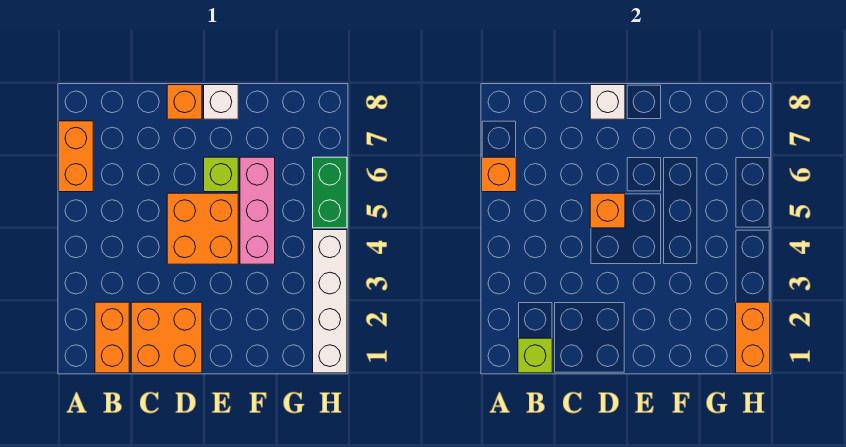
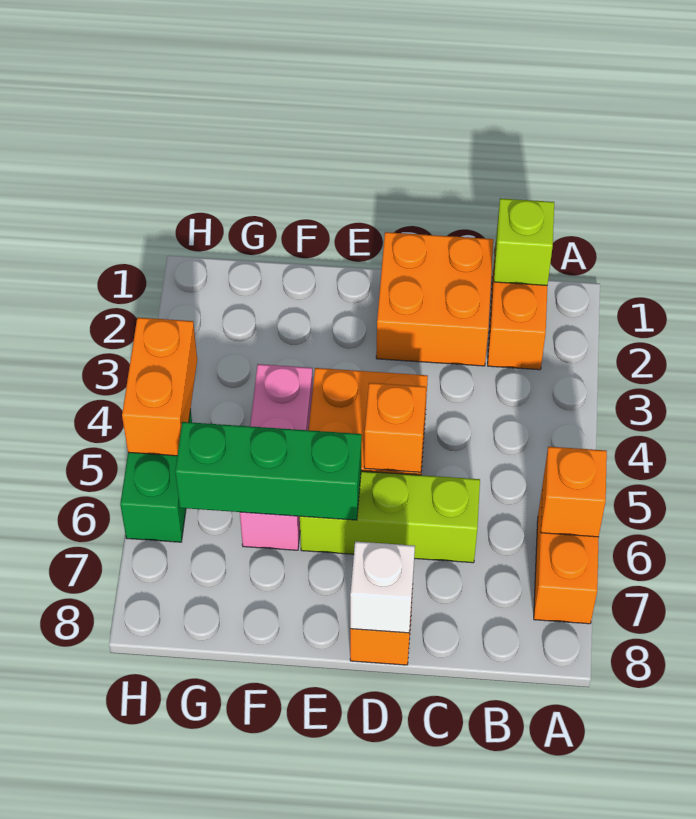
lime 1x1 brick [204,157,238,192] -> lime 1x3 brick [300,471,480,563]
none -> green 1x3 brick [175,422,362,520]
white 1x1 brick [204,85,238,119] -> none
white 1x4 brick [313,230,347,373] -> none
orange 1x2 brick [736,302,770,373] -> orange 1x2 brick moved to [122,317,197,456]

